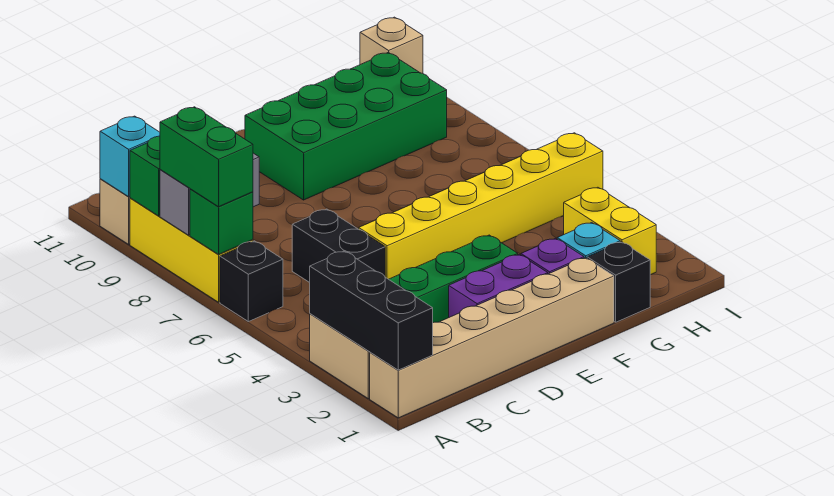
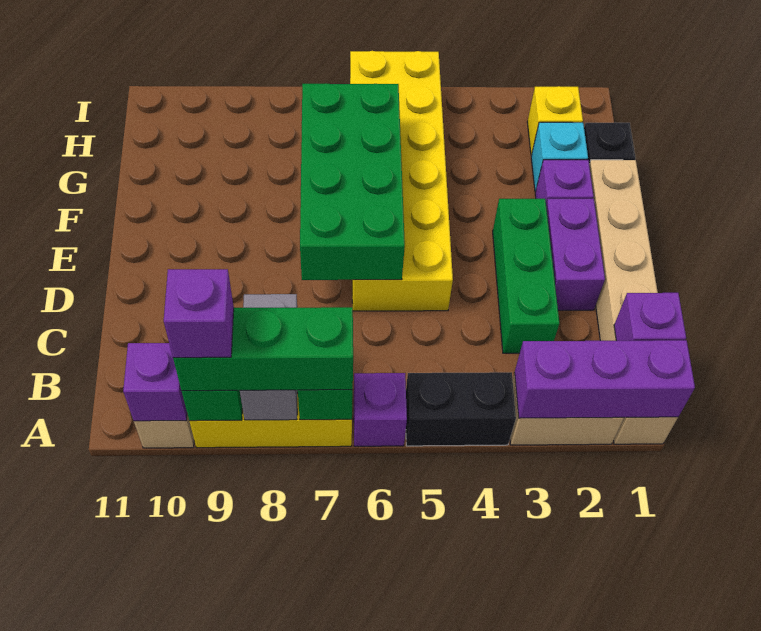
black 1x3 brick [310,251,433,370] -> purple 1x3 brick [515,340,695,418]
black 1x1 brick [220,241,283,322] -> purple 1x1 brick [354,373,407,446]
green 1x2 brick [160,107,253,207] -> green 1x3 brick [173,307,353,391]
none -> purple 1x1 brick [164,269,234,358]
cyan 1x1 brick [100,116,160,197] -> purple 1x1 brick [123,343,187,421]
none -> purple 1x1 brick [614,293,686,341]
black 1x2 brick [292,209,385,283] -> black 1x2 brick moved to [406,372,516,446]
yellow 1x6 brick [359,133,603,279] -> yellow 2x6 brick [350,51,453,311]
green 2x4 brick [245,52,447,200] -> green 2x4 brick moved to [300,83,405,280]
yellow 1x2 brick [564,187,656,275] -> yellow 1x1 brick [527,86,583,155]
tan 1x1 brick [360,17,423,73] -> none

